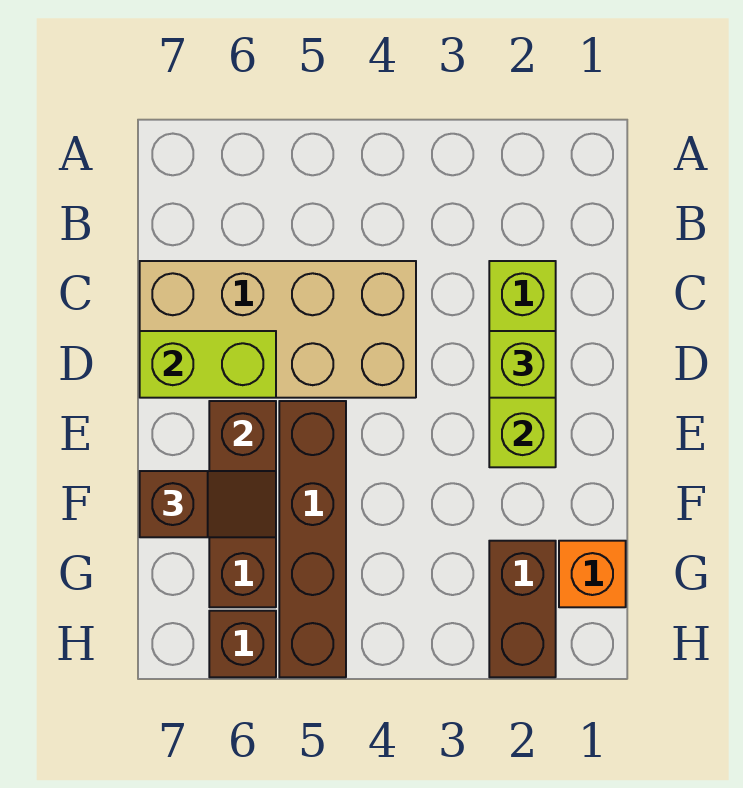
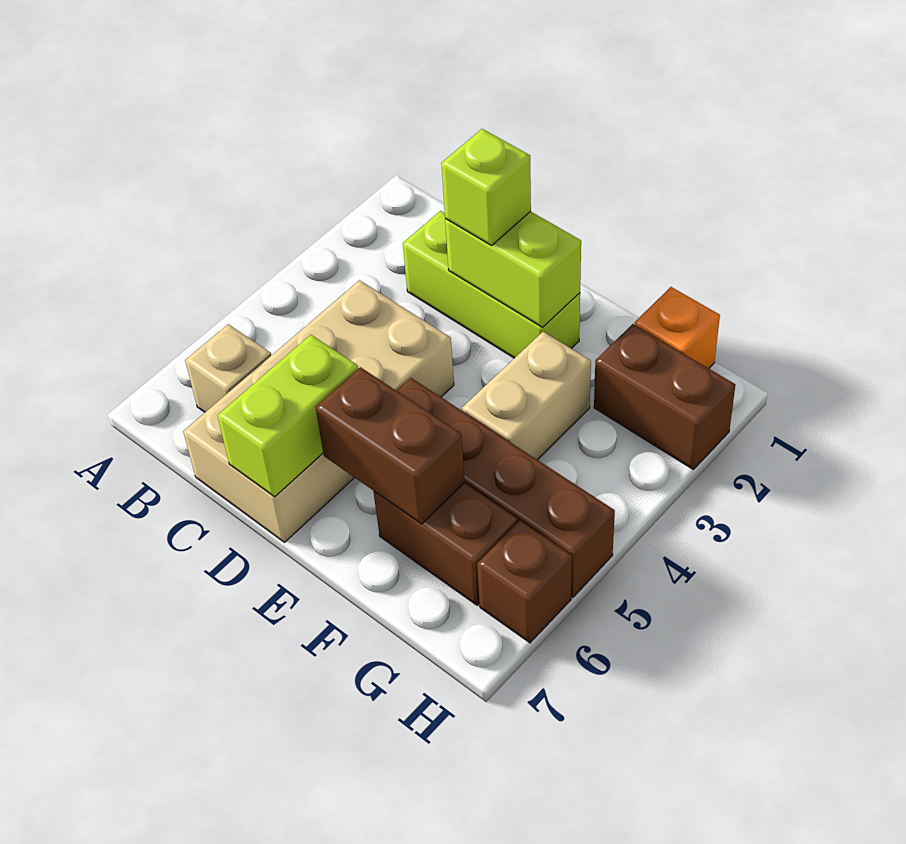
none -> tan 1x1 brick [185,324,271,412]
none -> tan 1x2 brick [462,332,591,460]
brown 1x2 slope [140,471,276,537] -> none

